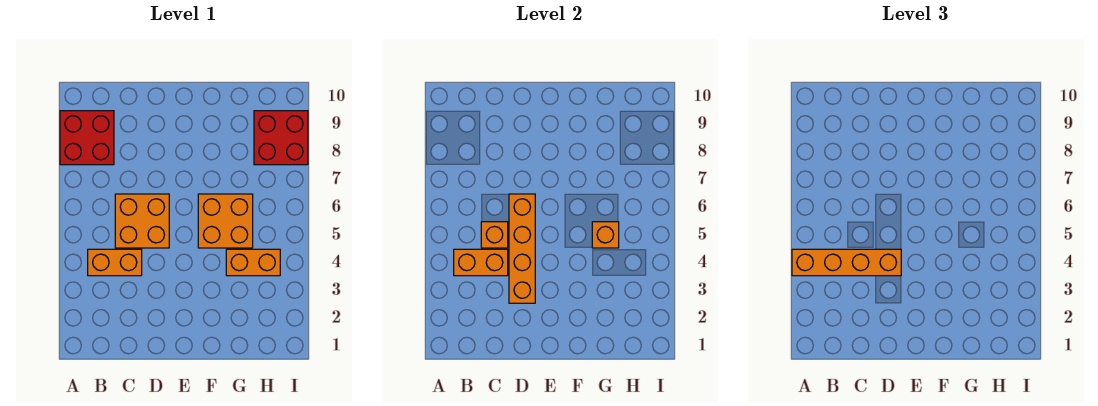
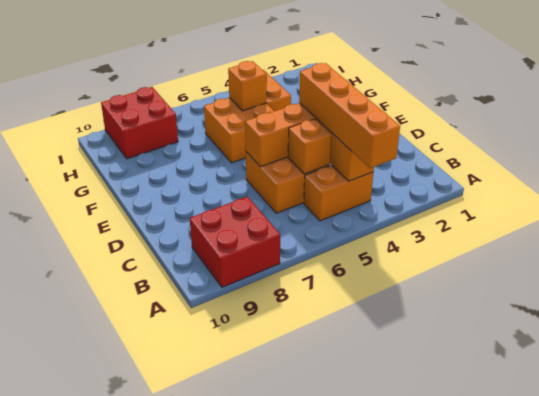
orange 1x2 brick [88,249,142,276] -> orange 1x2 brick turned to [304,165,374,221]

